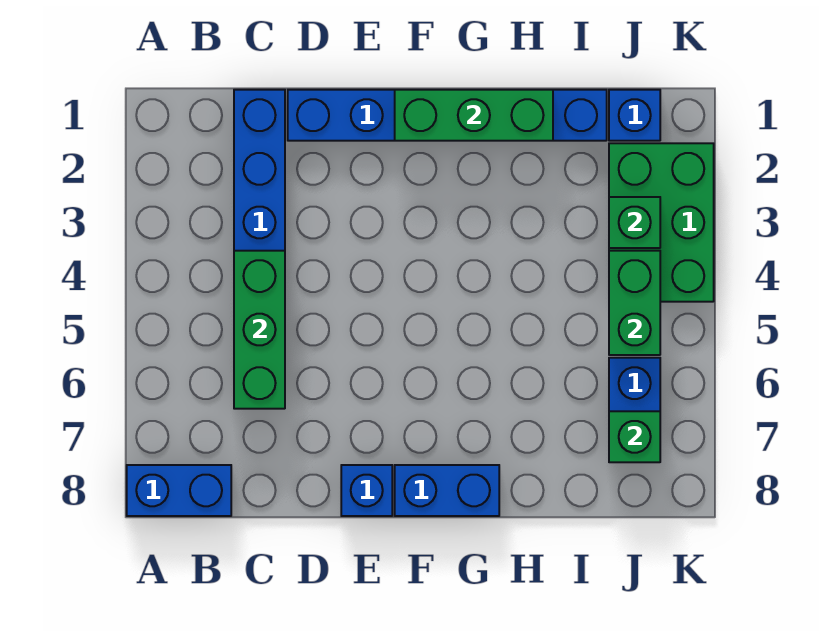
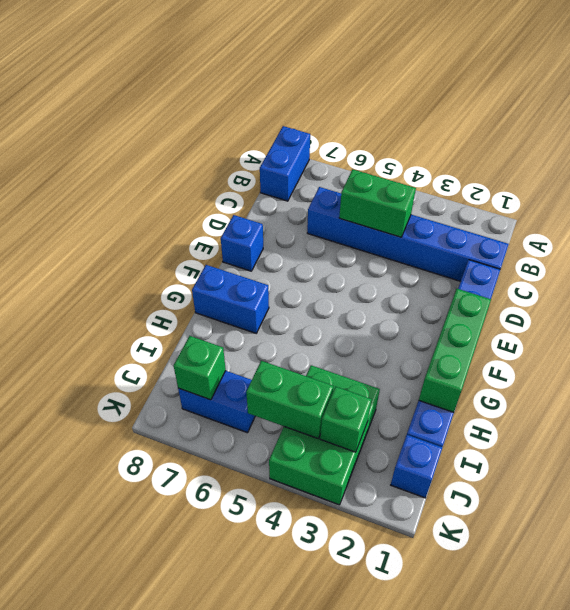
green 1x3 brick [234,251,285,409] -> green 1x2 brick [339,169,416,237]
blue 1x2 brick [395,465,499,516] -> blue 1x2 brick turned to [192,265,269,333]
green 2x3 brick [609,143,714,302] -> green 2x3 brick turned to [269,365,380,505]

